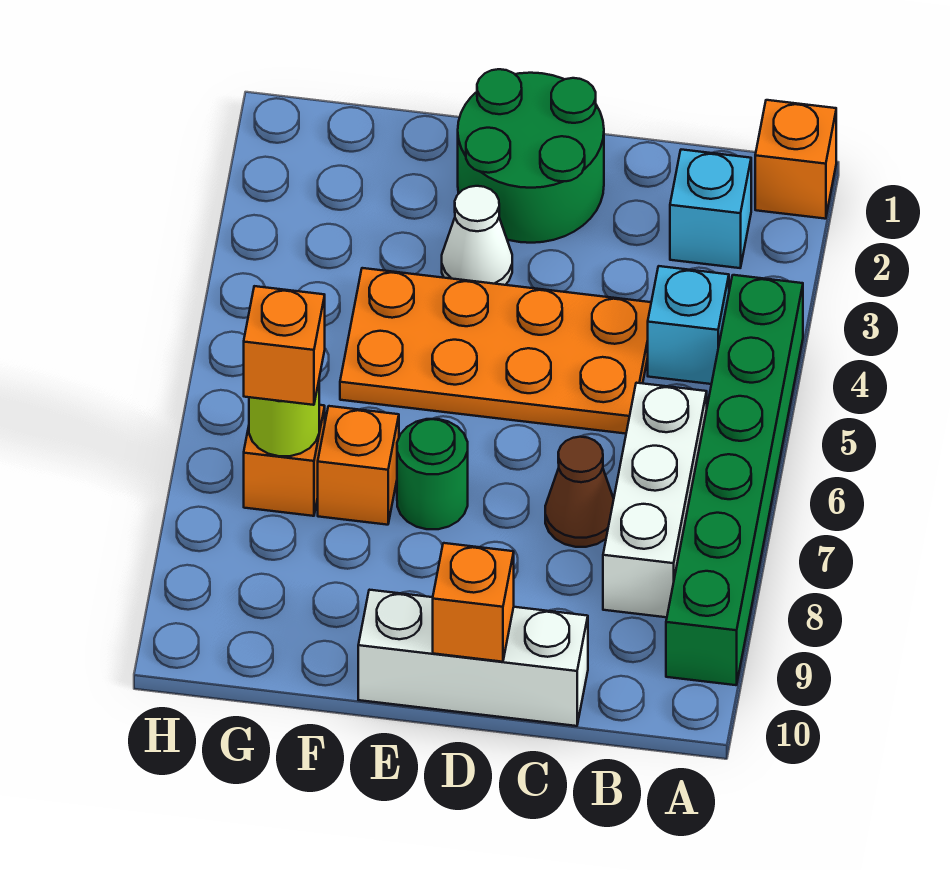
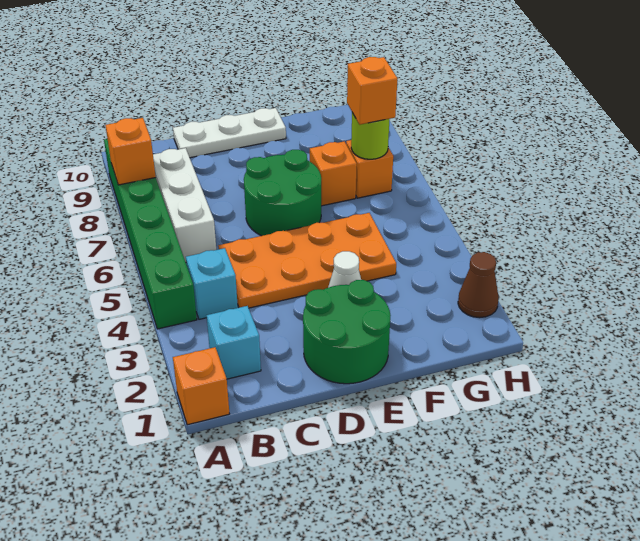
brown 1x1 cone [545,437,614,547] -> brown 1x1 cone moved to [458,252,499,318]
white 1x3 brick [358,590,588,726] -> white 1x3 plate [173,108,286,158]
orange 1x1 brick [433,543,514,662] -> orange 1x1 brick moved to [105,118,156,185]
green 1x1 round brick [397,419,468,529] -> green 2x2 round brick [244,150,321,236]

